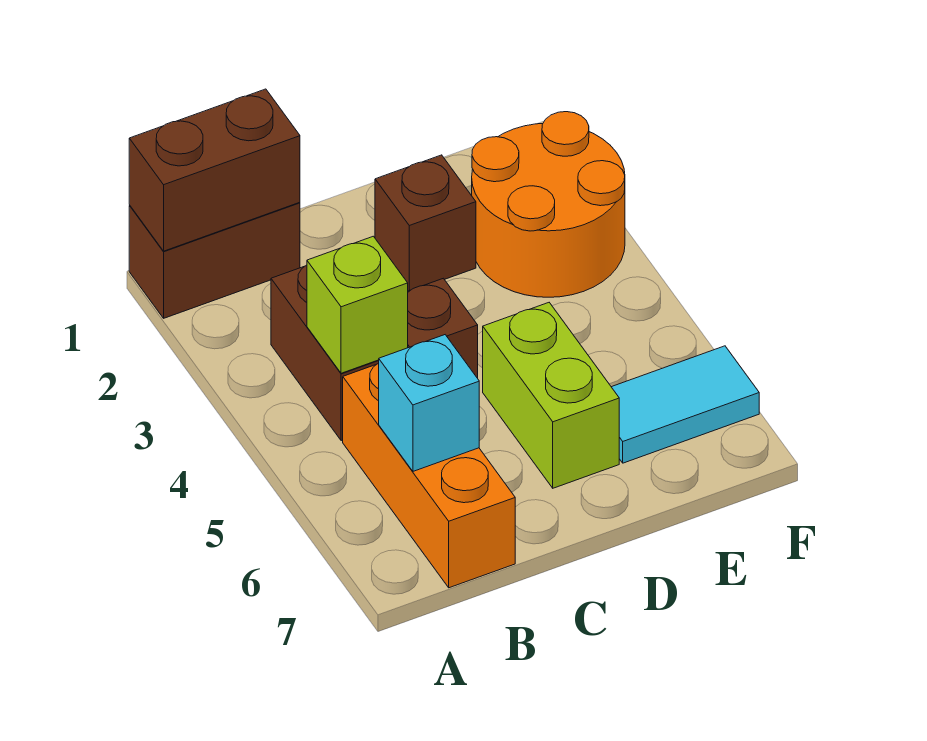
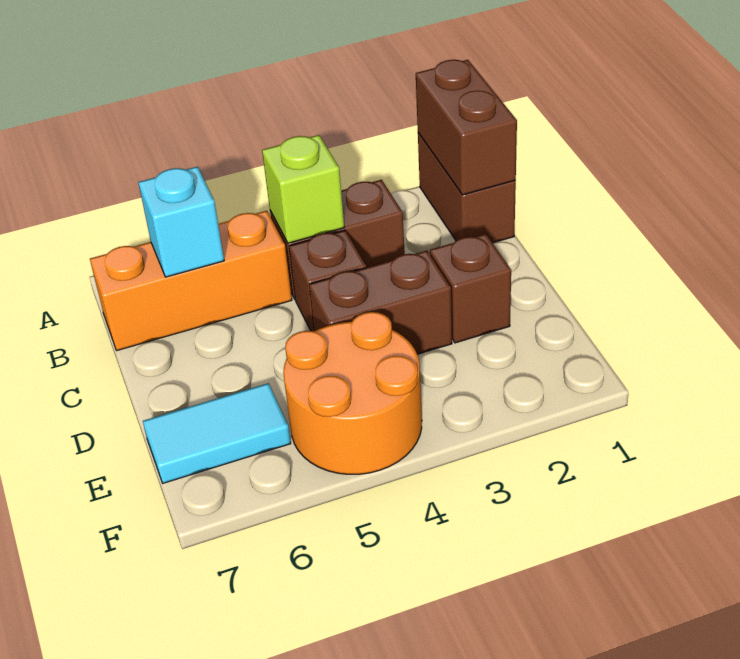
none -> brown 1x2 brick [309,251,452,354]
lime 1x2 brick [483,303,619,488] -> none
orange 2x2 round brick [472,112,625,297] -> orange 2x2 round brick moved to [283,312,422,474]
cyan 1x2 tile [612,346,759,463] -> cyan 1x2 tile turned to [143,383,291,483]

